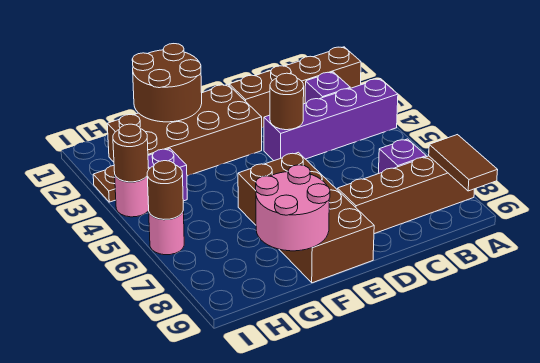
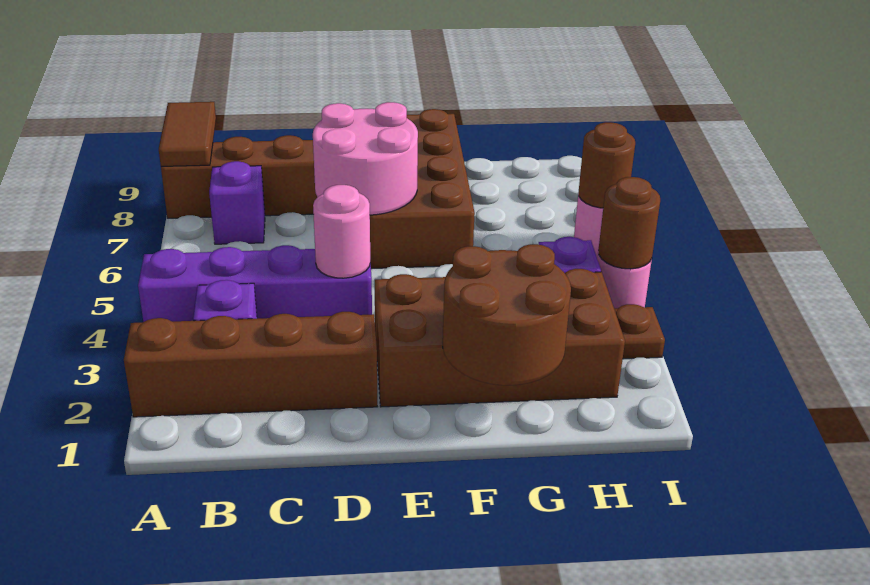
brown 1x1 round brick [270,73,304,130] -> pink 1x1 round brick [313,185,370,278]
pink 2x2 round brick [256,165,330,251] -> pink 2x2 round brick moved to [313,102,418,215]

